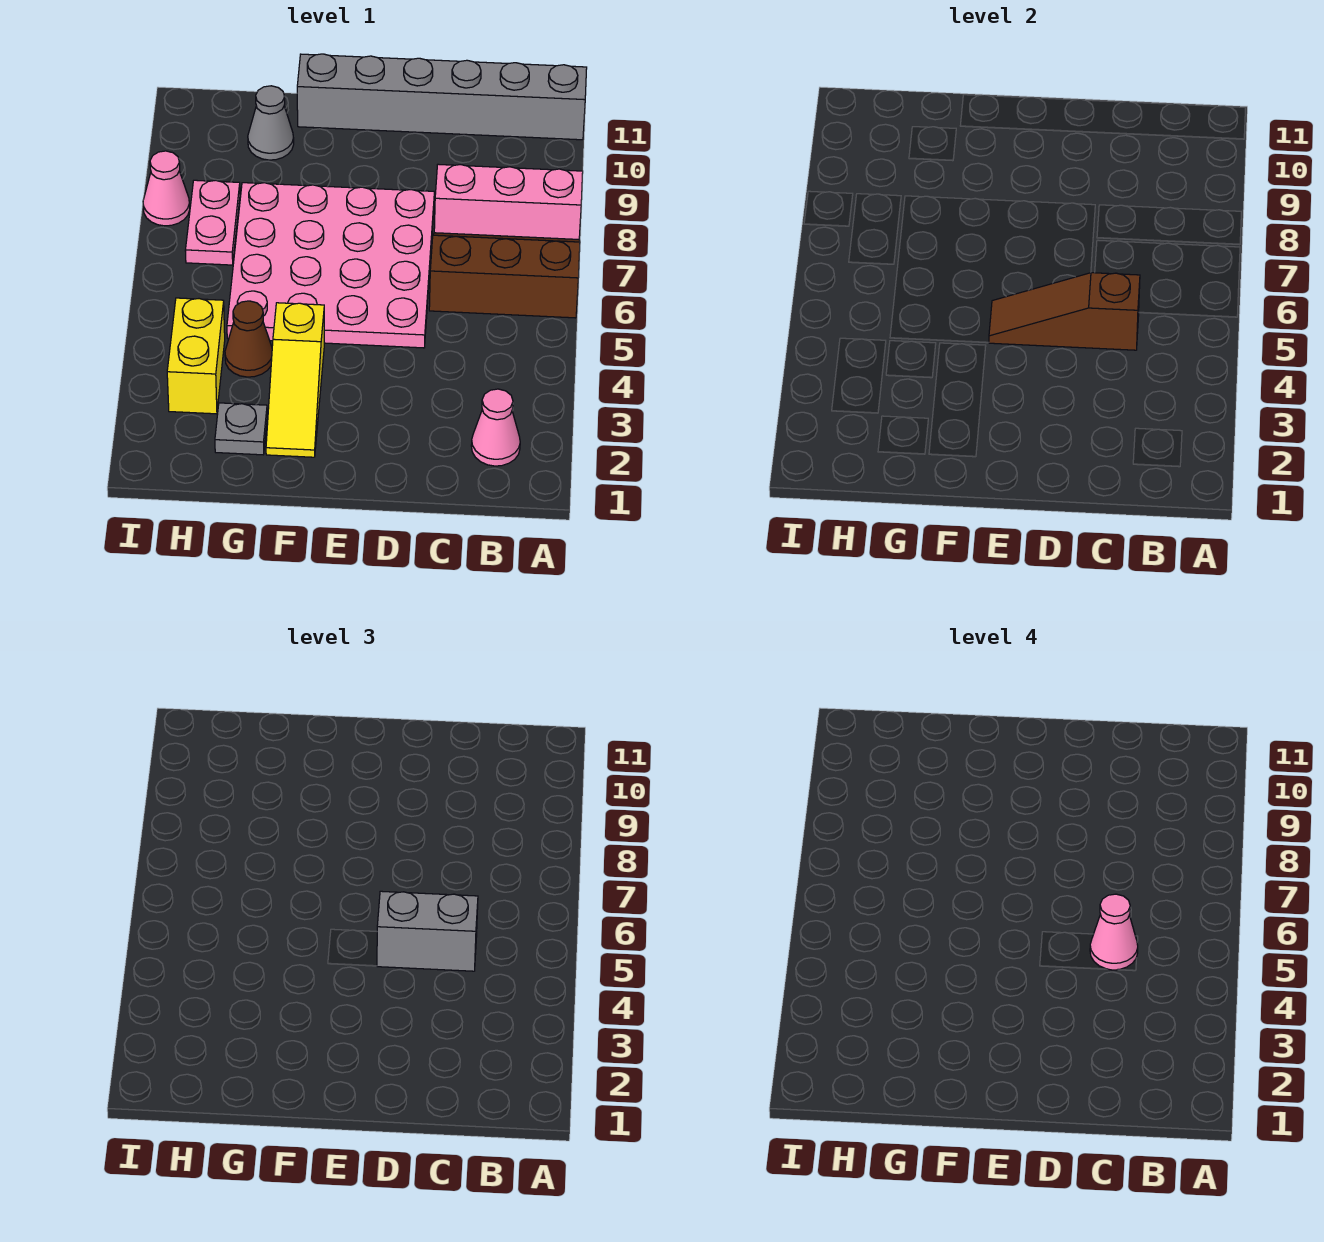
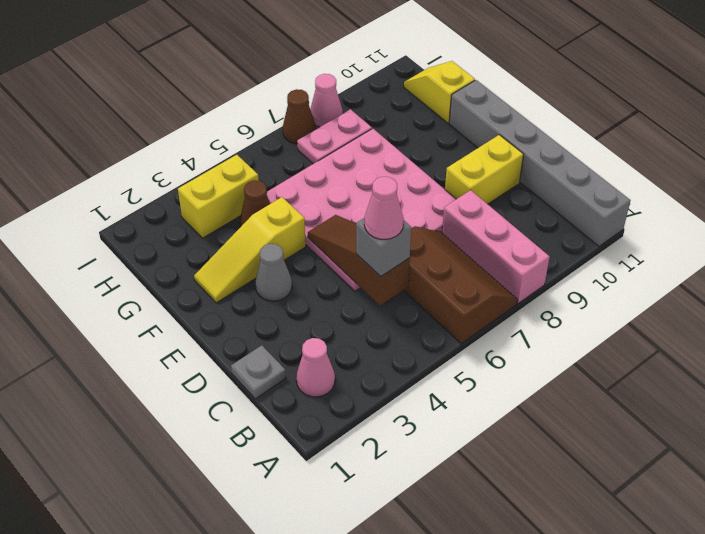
grey 1x2 brick [377,891,478,971] -> grey 1x1 brick [356,218,411,276]
none -> yellow 1x2 brick [445,135,524,204]
grey 1x1 plate [215,403,267,455] -> grey 1x1 plate moved to [231,345,286,399]
grey 1x1 cone [248,86,294,160] -> grey 1x1 cone moved to [255,244,292,301]
none -> yellow 1x2 slope [404,61,475,123]
none -> brown 1x1 cone [283,89,316,144]

